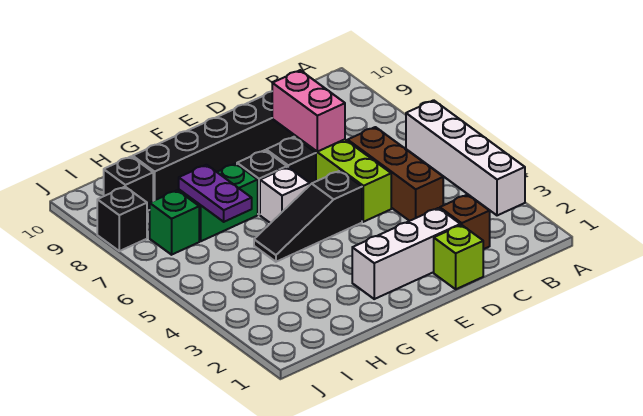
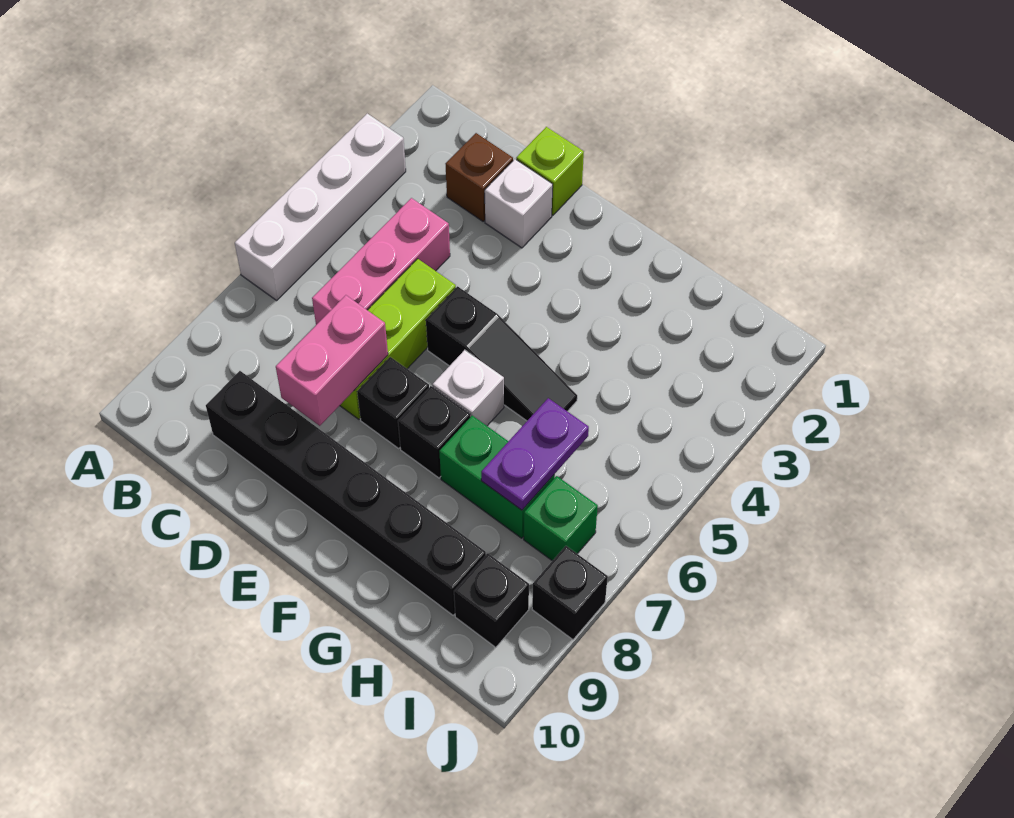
brown 1x3 brick [348,127,443,221] -> pink 1x3 brick [312,198,450,325]
white 1x3 brick [352,208,460,299] -> white 1x1 brick [485,159,553,248]

